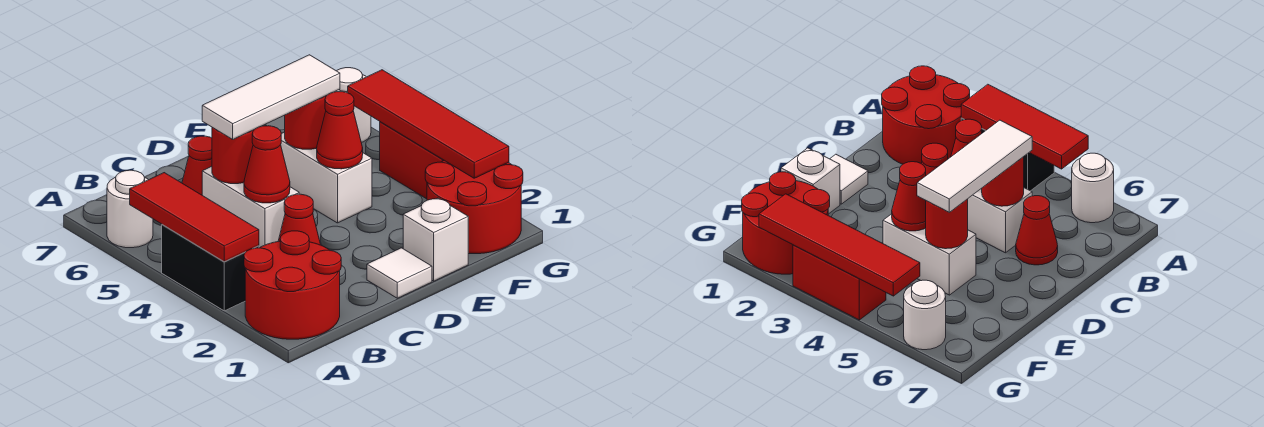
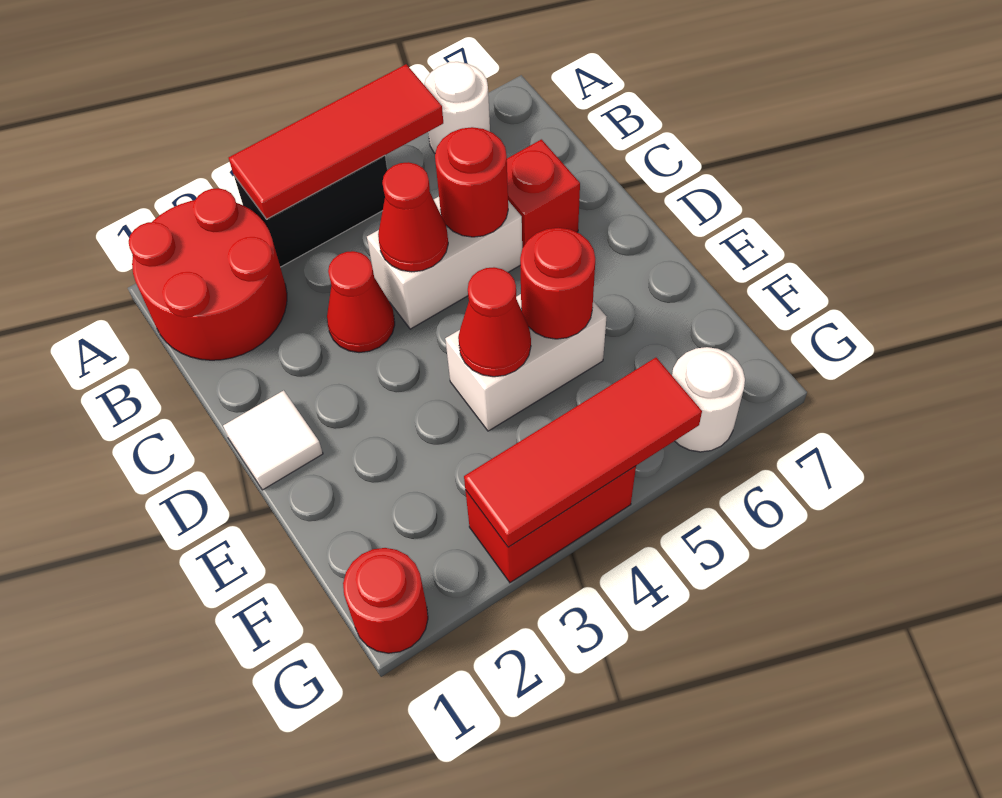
white 1x3 tile [202,55,340,139] -> none
red 1x1 cone [182,136,212,195] -> red 1x1 brick [507,139,580,248]
white 1x1 brick [403,198,468,281] -> none
red 2x2 round brick [425,160,523,254] -> red 1x1 round brick [343,548,428,653]
red 1x4 tile [348,70,509,178] -> red 1x3 tile [464,358,702,547]

